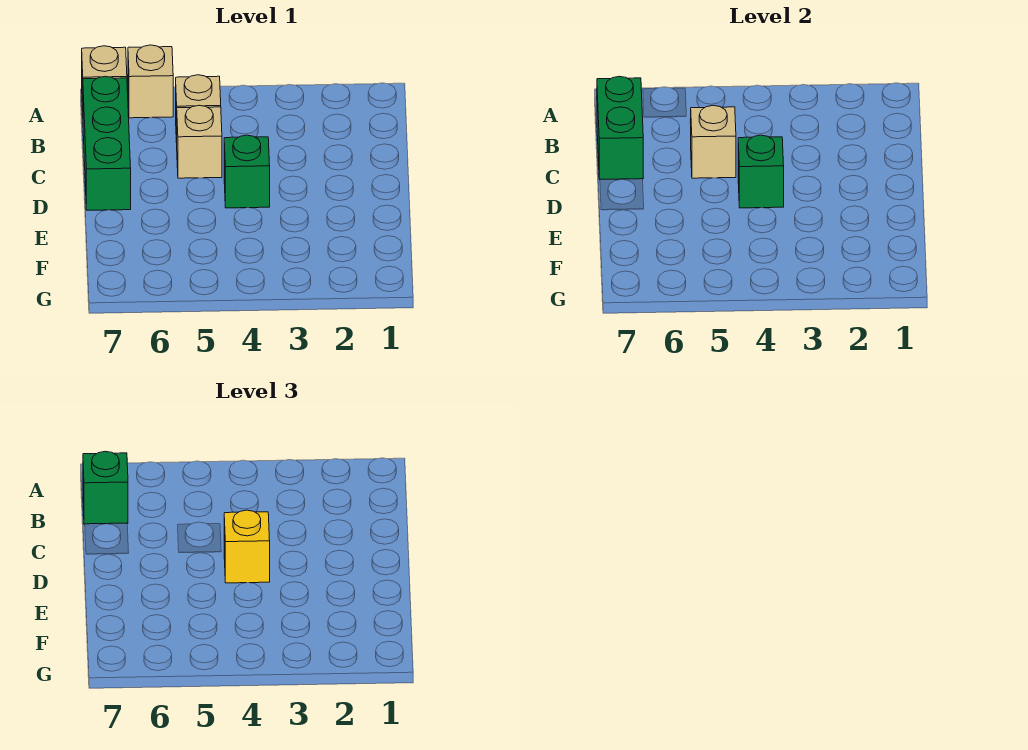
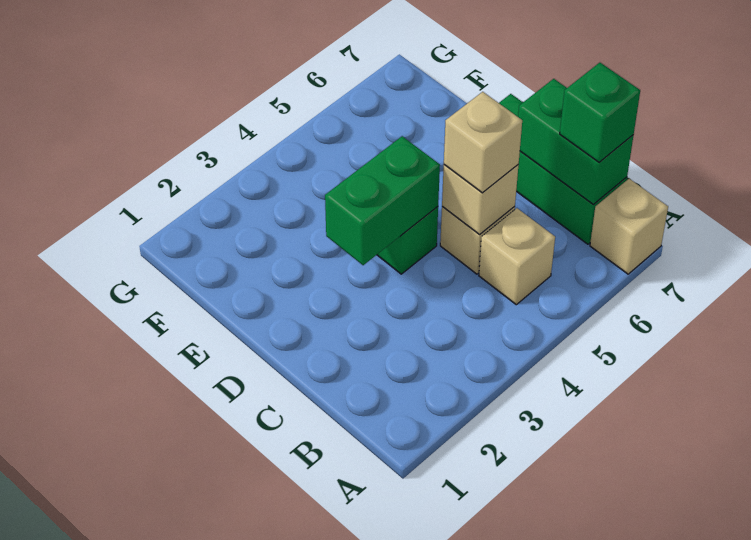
tan 1x1 brick [128,45,173,118] -> tan 1x1 brick moved to [444,92,522,193]
green 1x1 brick [738,135,784,208] -> green 1x2 brick [325,136,440,265]
yellow 1x1 brick [224,510,270,583] -> none

